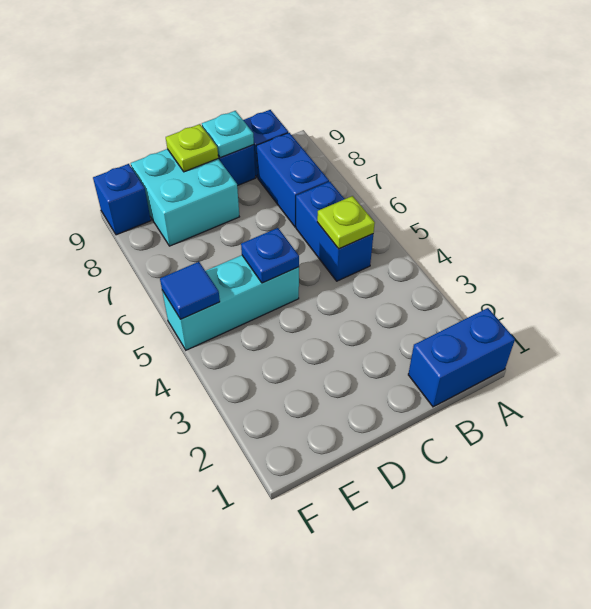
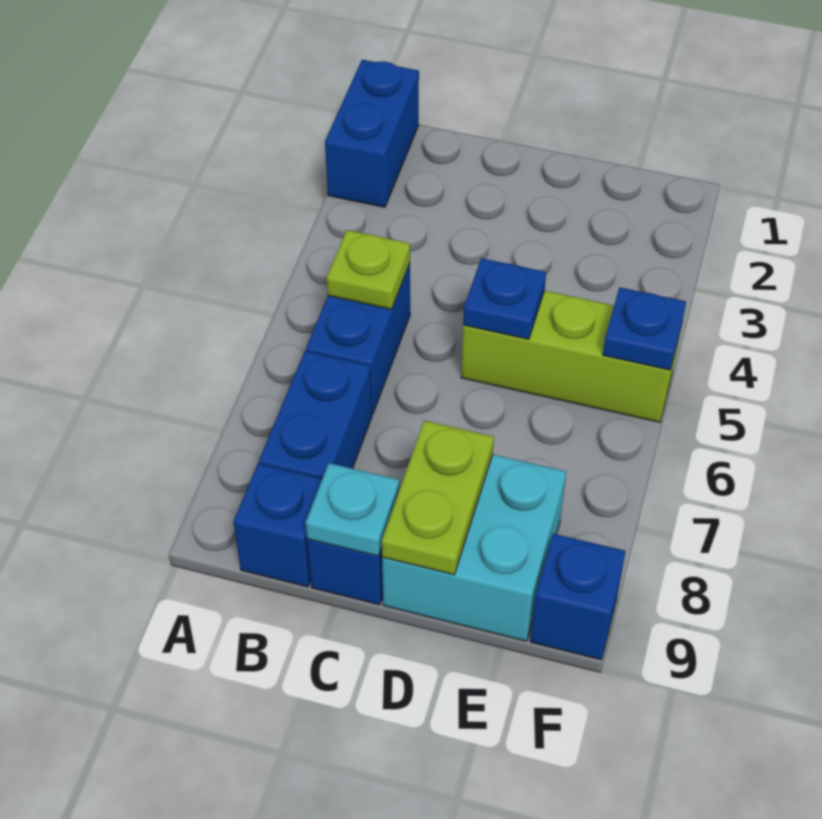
blue 1x2 brick [408,308,515,407] -> blue 1x2 brick turned to [325,60,419,207]
cyan 1x3 brick [162,255,299,350] -> lime 1x3 brick [461,291,682,422]
lime 1x1 plate [166,124,218,172] -> lime 1x2 plate [382,421,494,575]
blue 1x1 tile [160,262,220,319] -> blue 1x1 plate [603,287,686,370]

